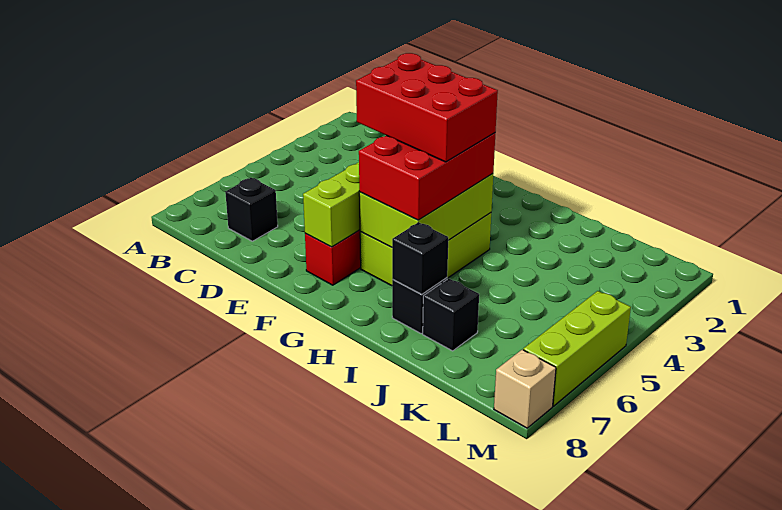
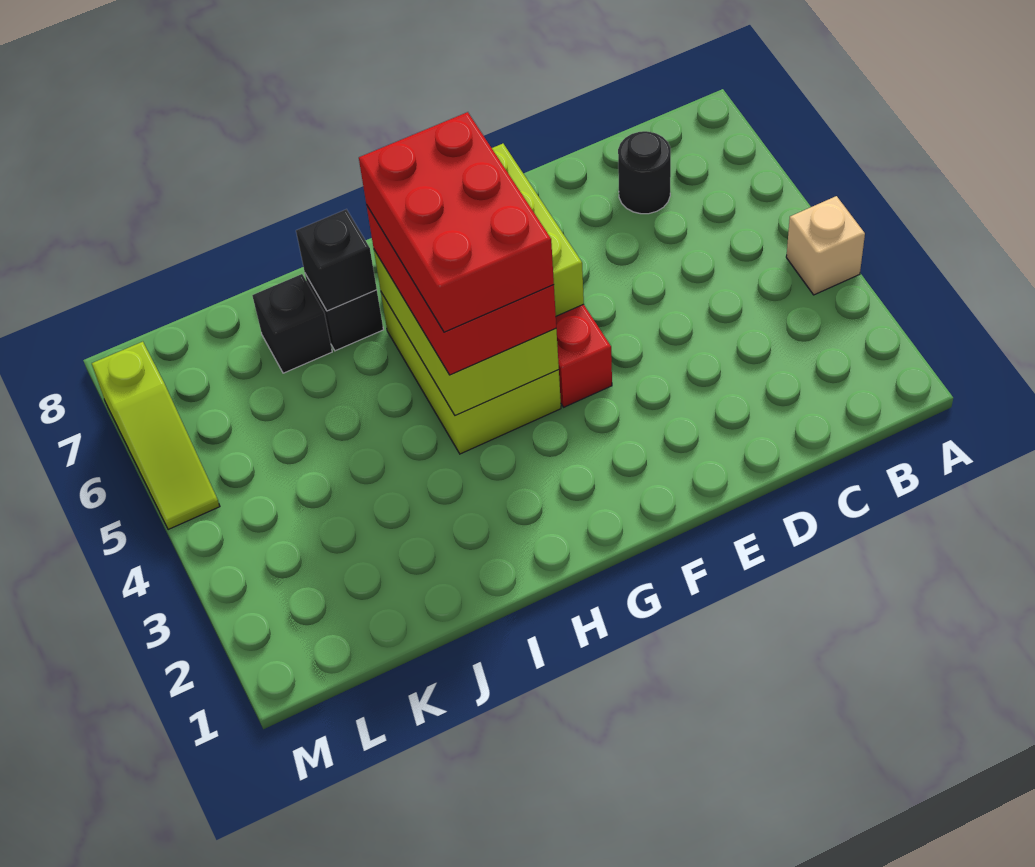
black 1x1 brick [225,178,278,241] -> black 1x1 round brick [618,131,671,214]
red 2x3 brick [356,53,498,162] -> red 2x3 brick turned to [359,112,554,332]
lime 1x3 brick [523,291,631,406] -> lime 1x3 slope [92,342,220,530]
tan 1x1 brick [494,350,556,428] -> tan 1x1 brick moved to [786,196,865,295]

